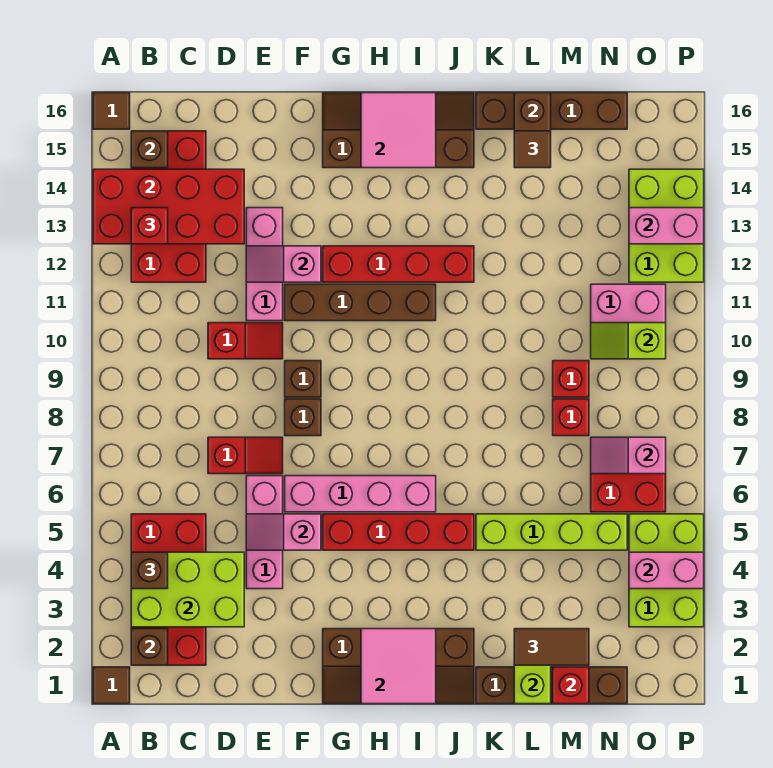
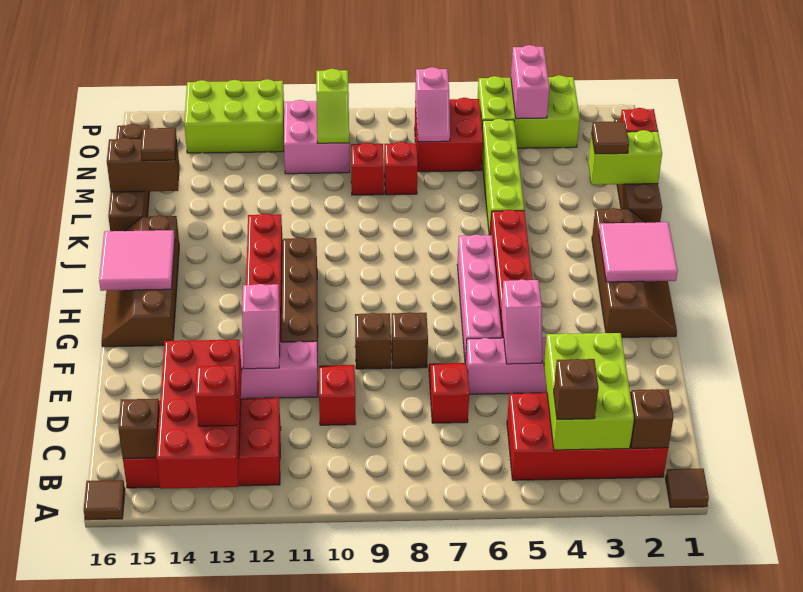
brown 1x2 tile [514,629,589,665] -> brown 1x1 tile [592,121,629,154]
pink 1x2 brick [629,208,704,244] -> none

